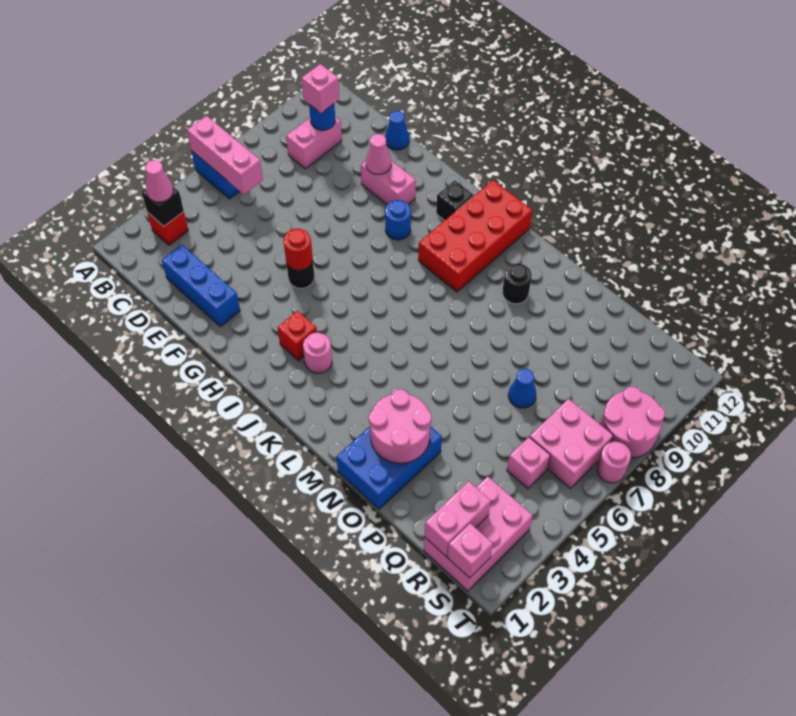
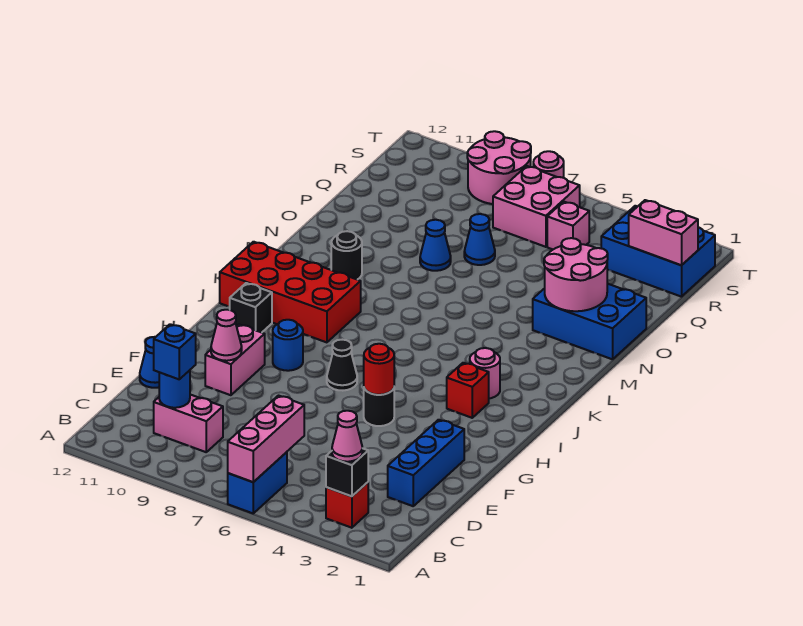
pink 1x1 brick [301,64,339,113] -> blue 1x1 brick [154,324,196,379]
none -> black 1x1 cone [327,340,357,391]
none -> blue 1x1 cone [420,220,451,271]
pink 2x3 brick [424,476,533,591] -> blue 2x3 brick [601,206,715,297]
pink 1x1 brick [447,523,493,578] -> none

